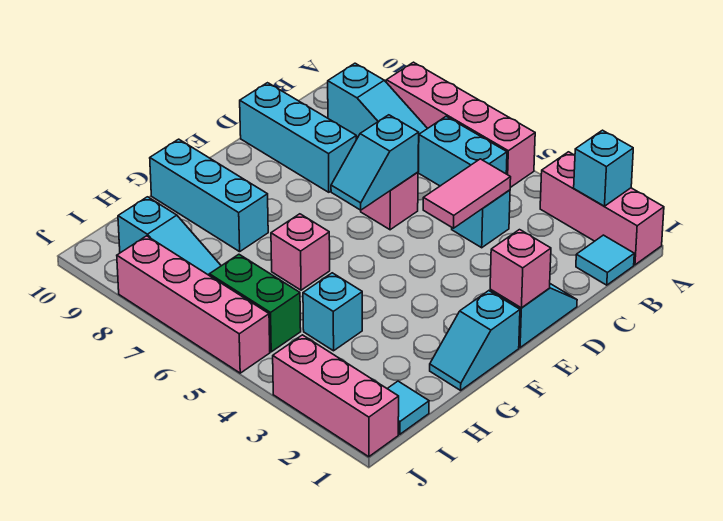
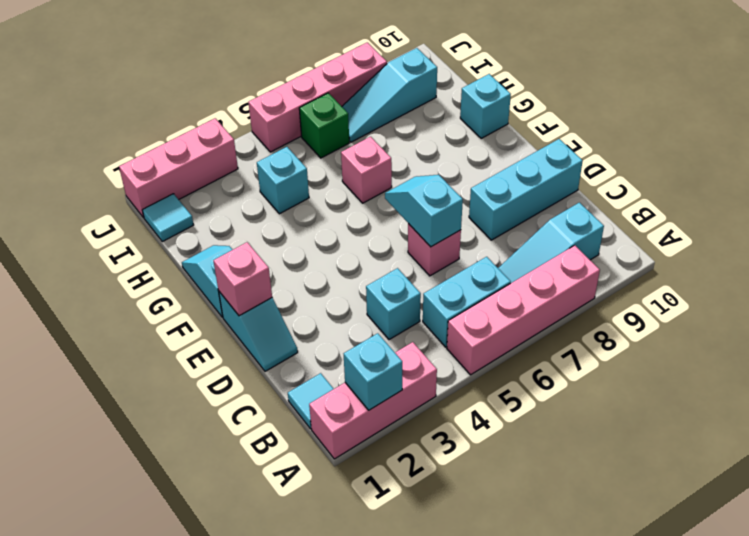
pink 1x2 tile [423,159,511,228] -> none
cyan 1x3 brick [150,139,268,252] -> cyan 1x1 brick [460,74,511,139]
green 1x2 brick [209,254,301,352] -> green 1x1 brick [299,93,349,158]

